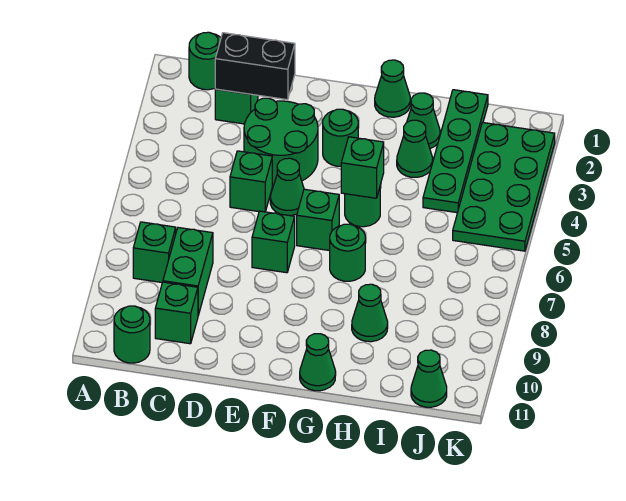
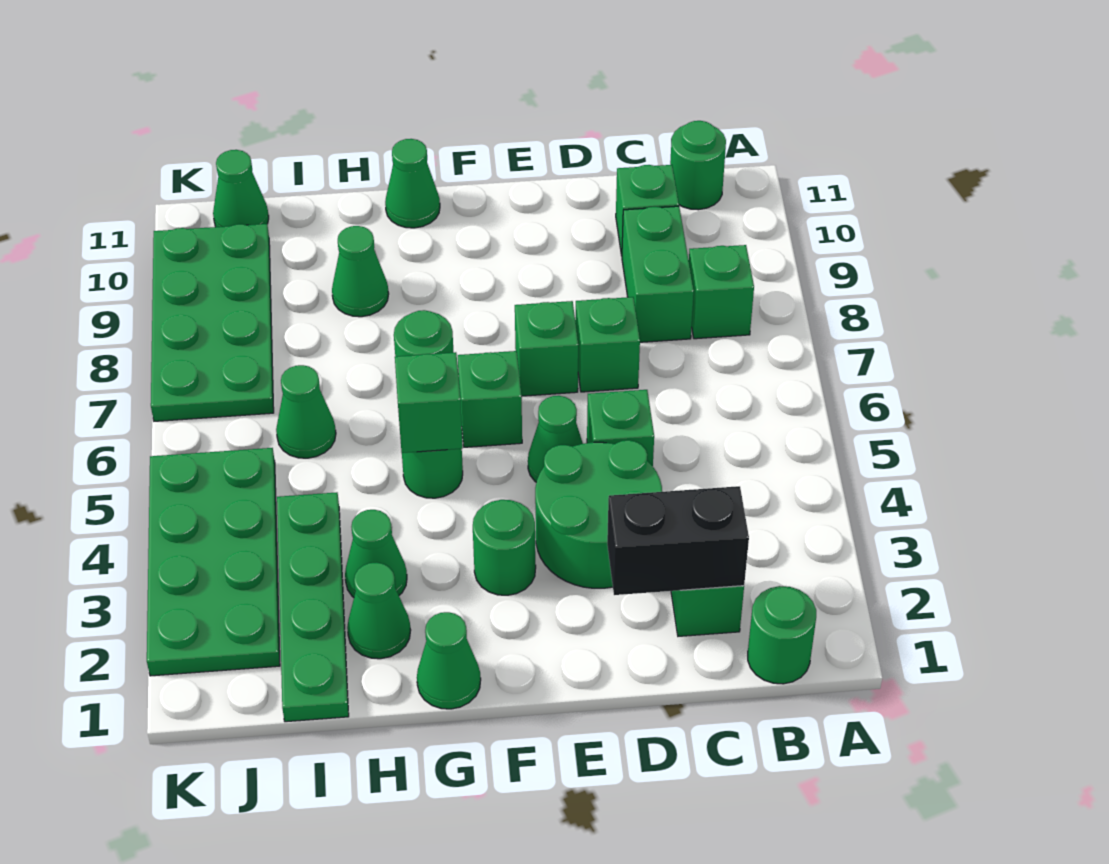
none -> green 1x1 brick [575,297,640,392]
none -> green 1x1 cone [276,365,336,458]
none -> green 2x4 plate [151,224,274,421]

